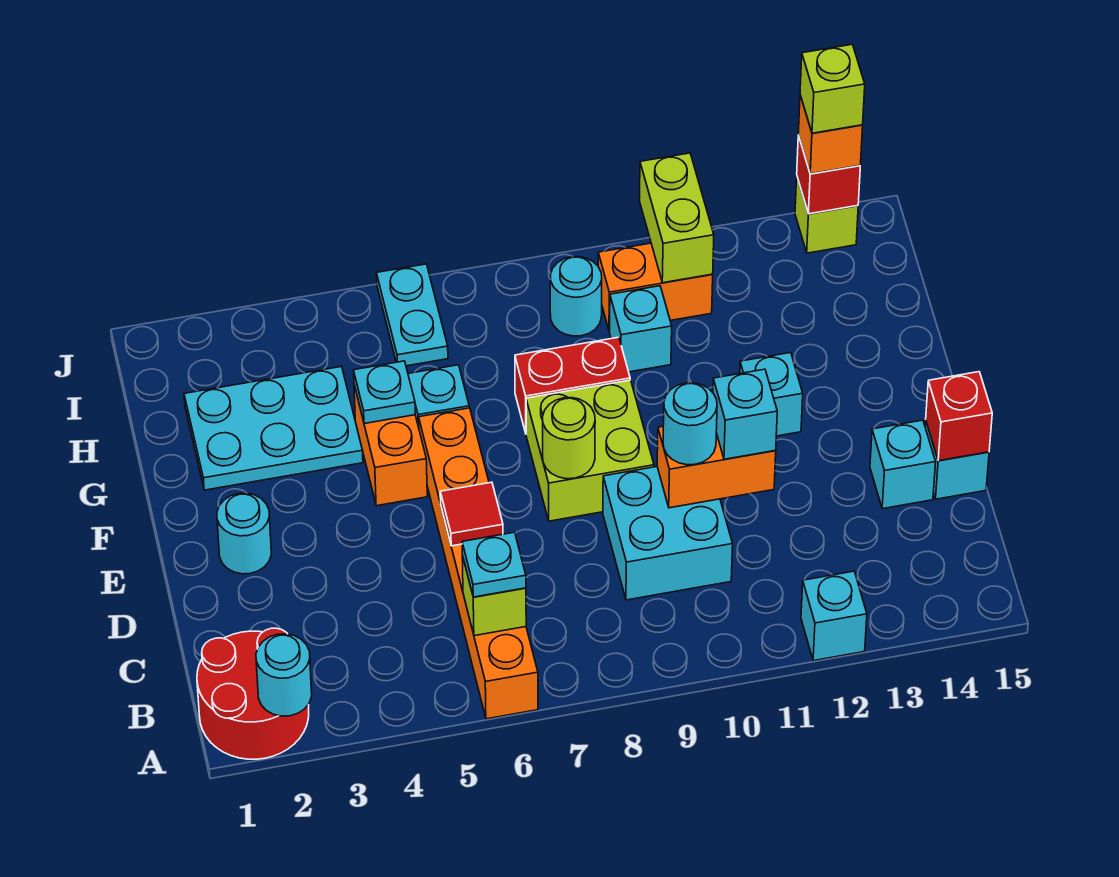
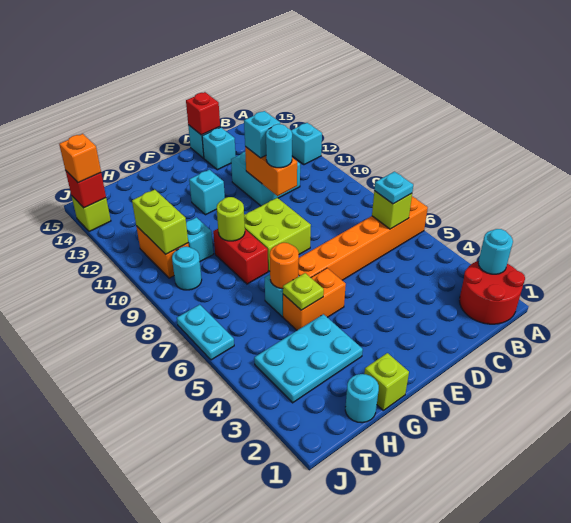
cyan 2x2 brick [603,467,733,600] -> cyan 2x2 brick moved to [231,152,300,206]
red 1x1 tile [440,482,503,546] -> none
cyan 1x1 round brick [217,493,271,574] -> cyan 1x1 round brick moved to [345,374,379,423]
lime 1x1 round brick [543,398,595,479] -> lime 1x1 round brick moved to [217,197,245,241]
cyan 2x3 plate [184,367,363,490] -> cyan 2x3 plate turned to [254,314,363,403]
cyan 1x1 plate [354,361,415,424] -> lime 1x1 plate [283,273,324,310]
none -> orange 1x1 round brick [270,243,299,289]
cyan 1x2 plate [376,264,448,366] -> cyan 1x2 plate turned to [177,305,234,360]
lime 1x2 brick [640,153,714,283] -> lime 1x2 brick turned to [132,190,188,254]
lime 1x1 brick [800,45,865,133] -> lime 1x1 brick moved to [364,353,409,410]

